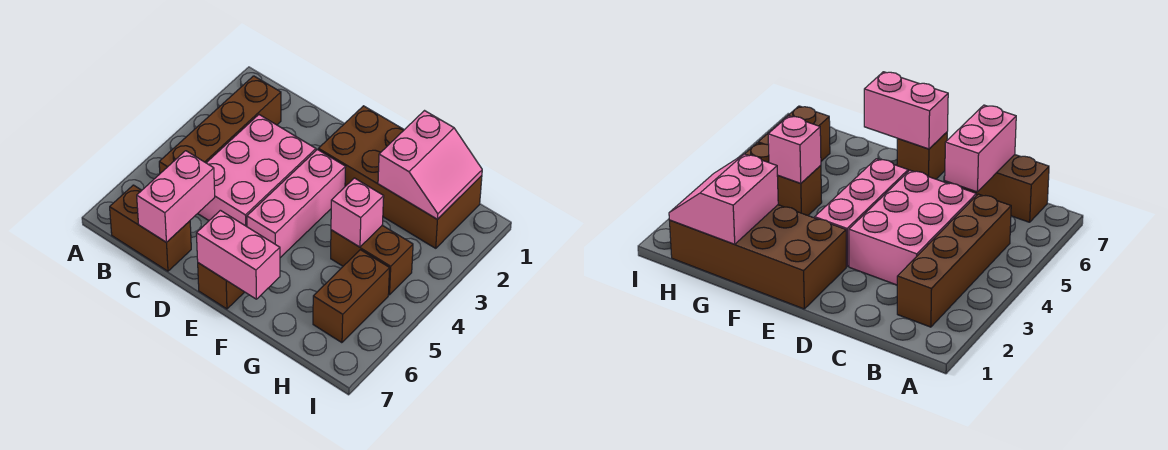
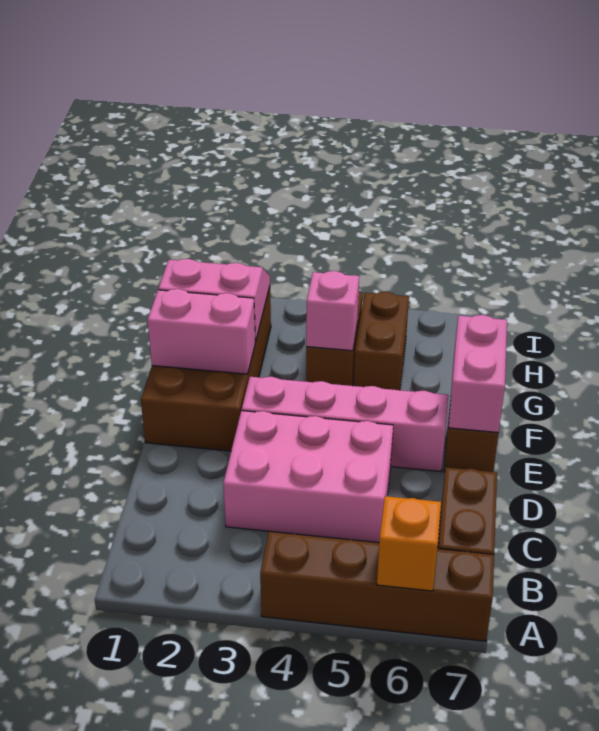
none -> orange 1x1 brick [377,496,441,591]
brown 1x4 brick [159,76,281,173] -> brown 1x4 brick moved to [260,532,494,641]
pink 1x2 brick [137,151,215,242] -> pink 1x2 brick moved to [147,289,255,374]
pink 1x3 brick [247,149,346,258] -> pink 1x4 brick [242,377,448,472]
brown 1x2 brick [313,250,390,343] -> brown 1x2 brick turned to [354,292,409,390]

